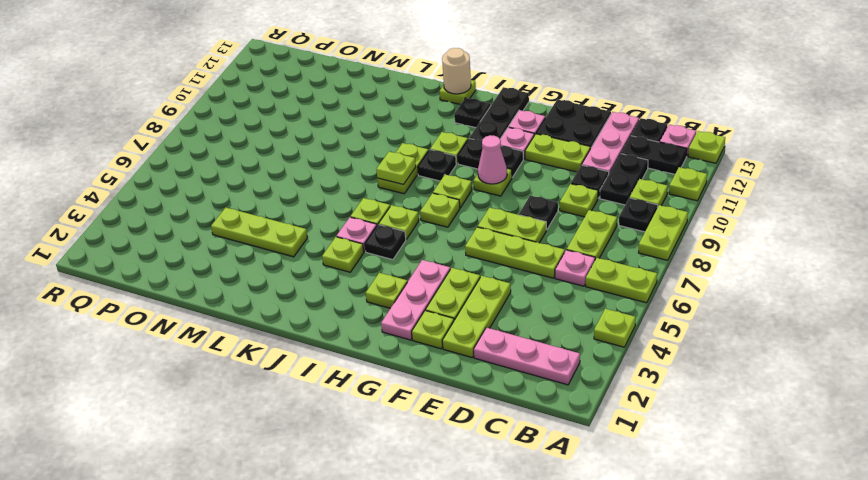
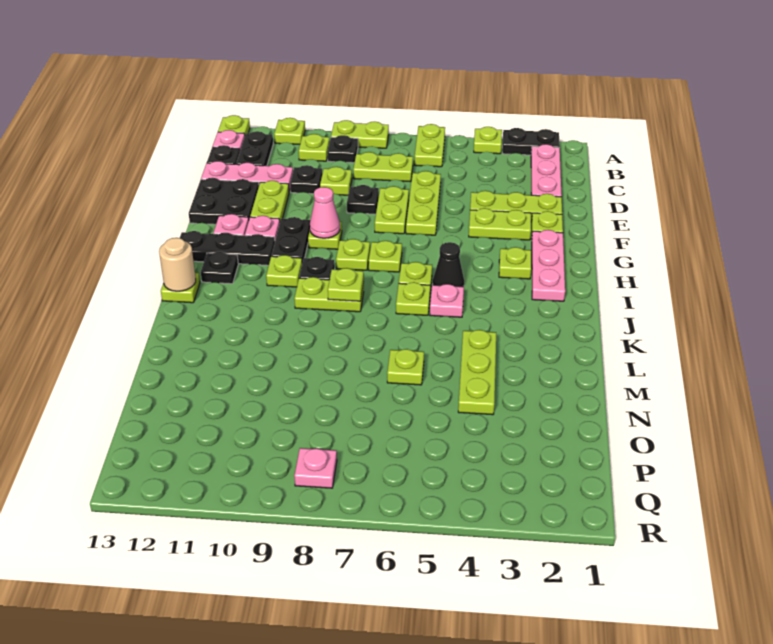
pink 1x1 plate [555,250,595,286] -> pink 1x1 plate moved to [294,448,337,488]
black 1x2 plate [600,154,648,205] -> black 1x2 plate moved to [502,128,560,155]
pink 1x3 plate [381,260,450,340] -> pink 1x3 plate turned to [532,230,565,301]
black 1x1 plate [365,225,406,260] -> black 1x1 cone [433,242,464,287]
lime 1x1 plate [322,237,364,272] -> lime 1x1 plate moved to [387,349,424,385]

